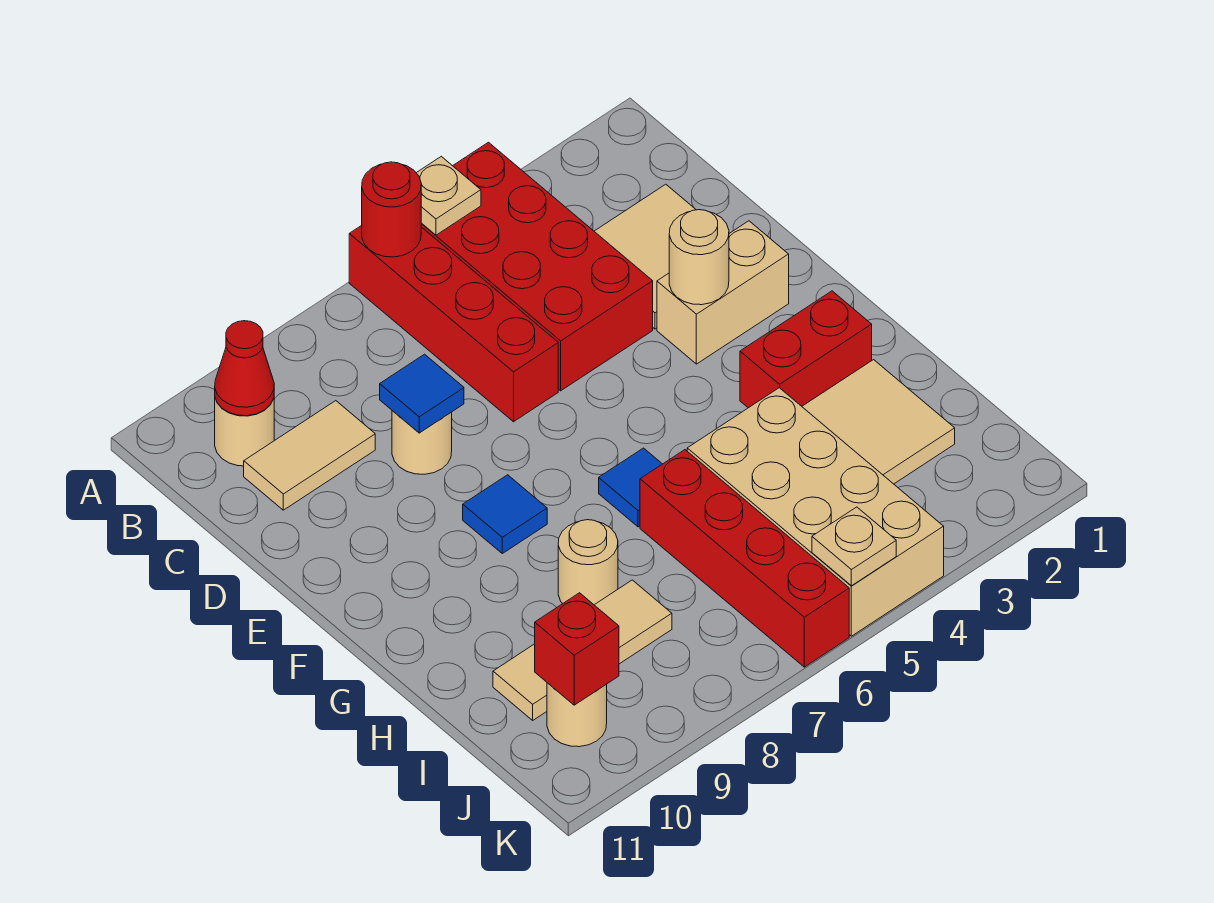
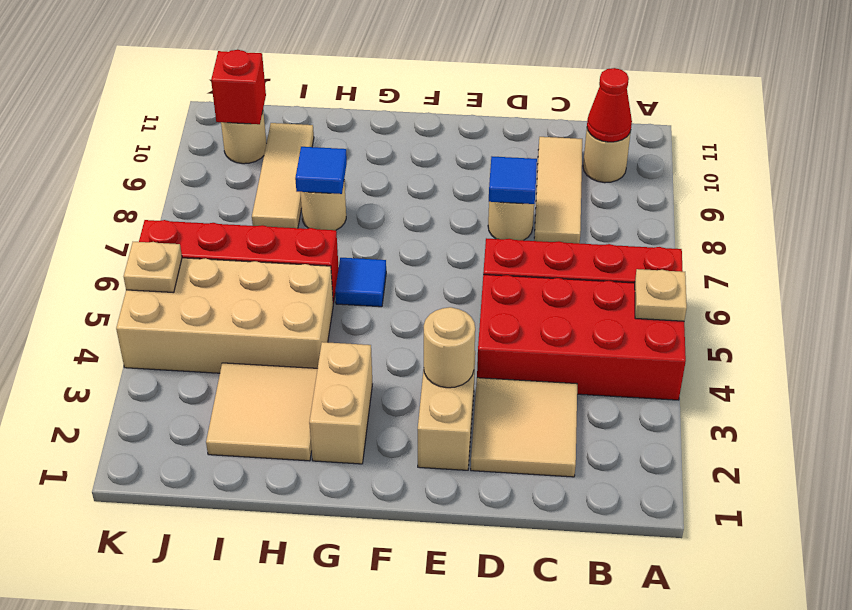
red 1x1 round brick [362,162,421,257] -> none
tan 1x2 tile [244,401,375,510] -> tan 1x3 tile [534,137,582,244]
blue 1x1 tile [463,475,547,553] -> blue 1x1 tile moved to [295,147,347,194]
red 1x2 brick [740,291,872,408] -> tan 1x2 brick [309,342,372,464]

